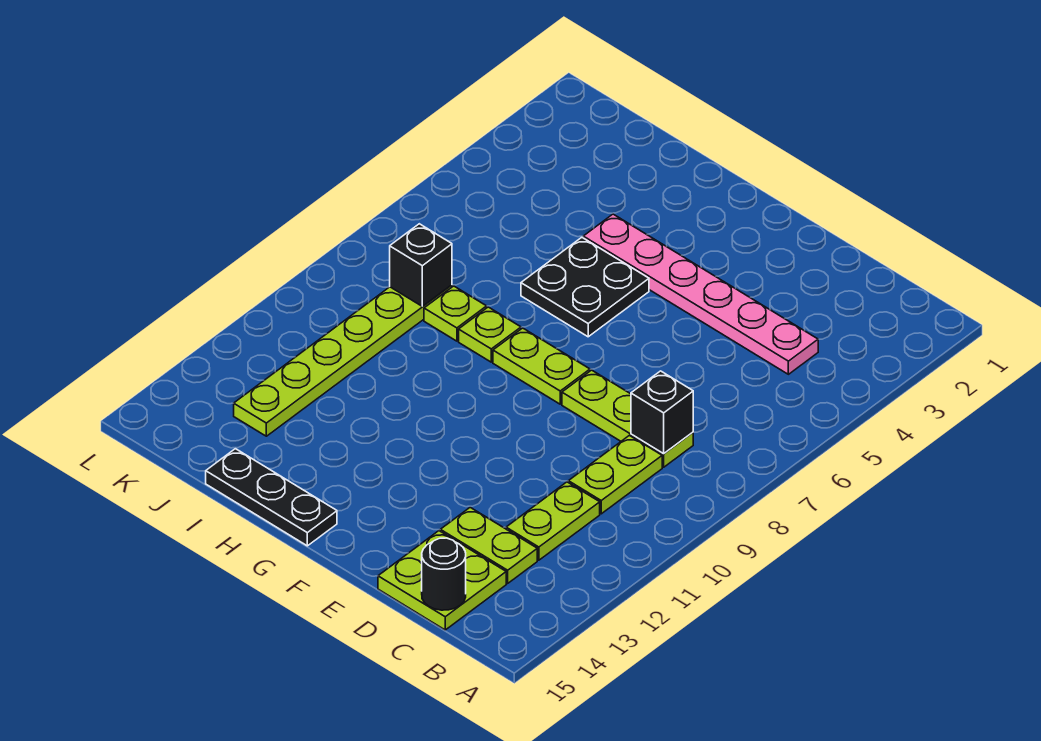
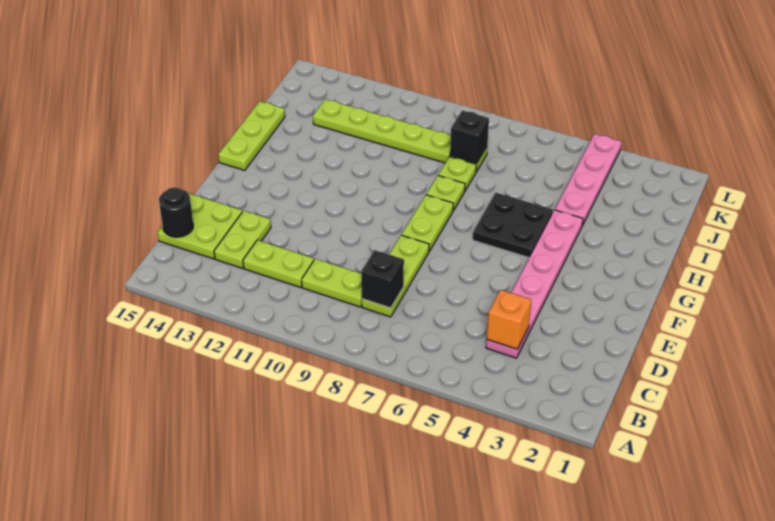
none -> orange 1x1 brick [487,290,531,349]
black 1x3 plate [206,449,337,546] -> lime 1x3 plate [218,101,285,170]
none -> pink 1x4 plate [555,134,622,226]

